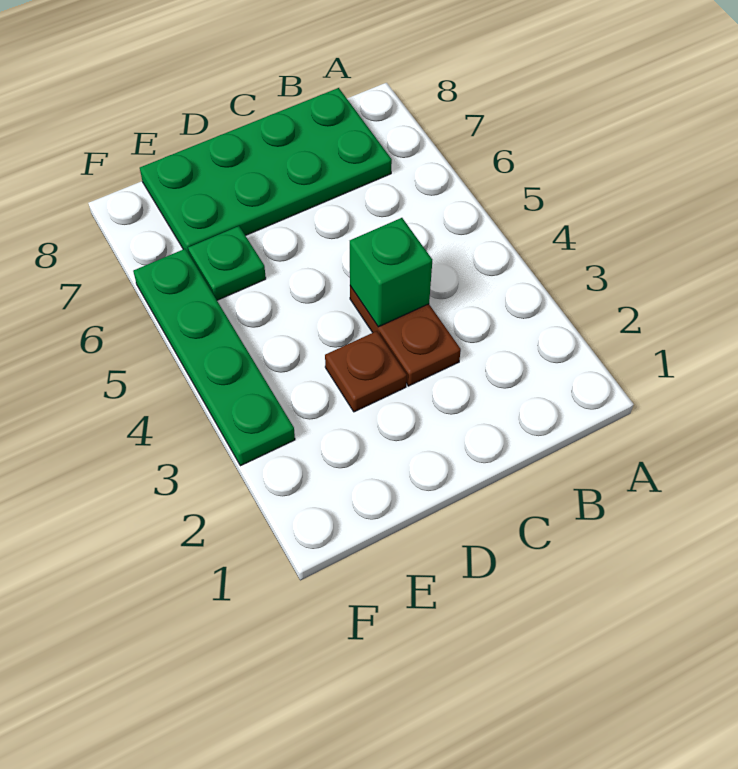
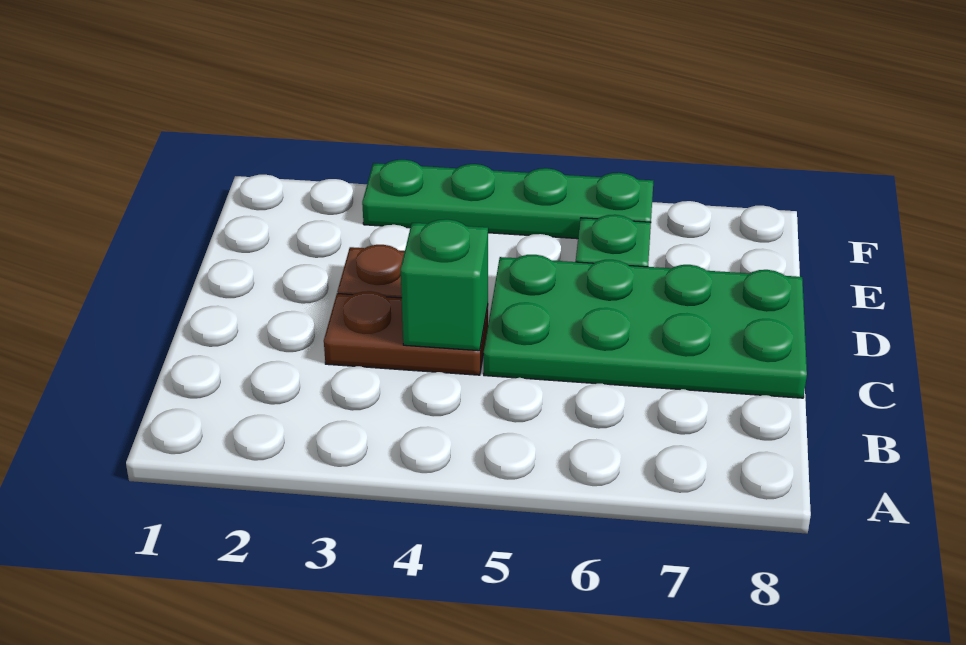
green 2x4 plate [140,88,392,254] -> green 2x4 plate turned to [484,255,807,398]

